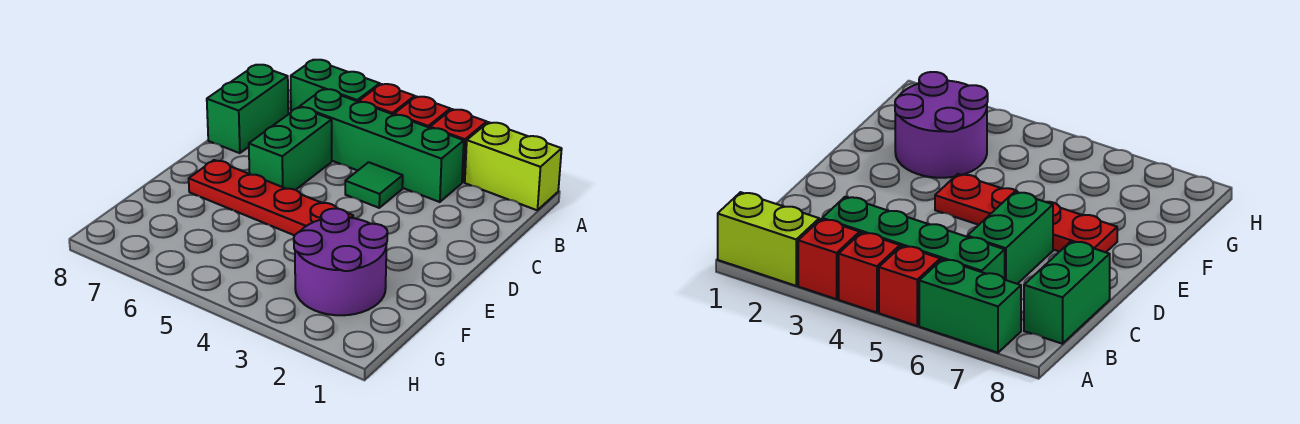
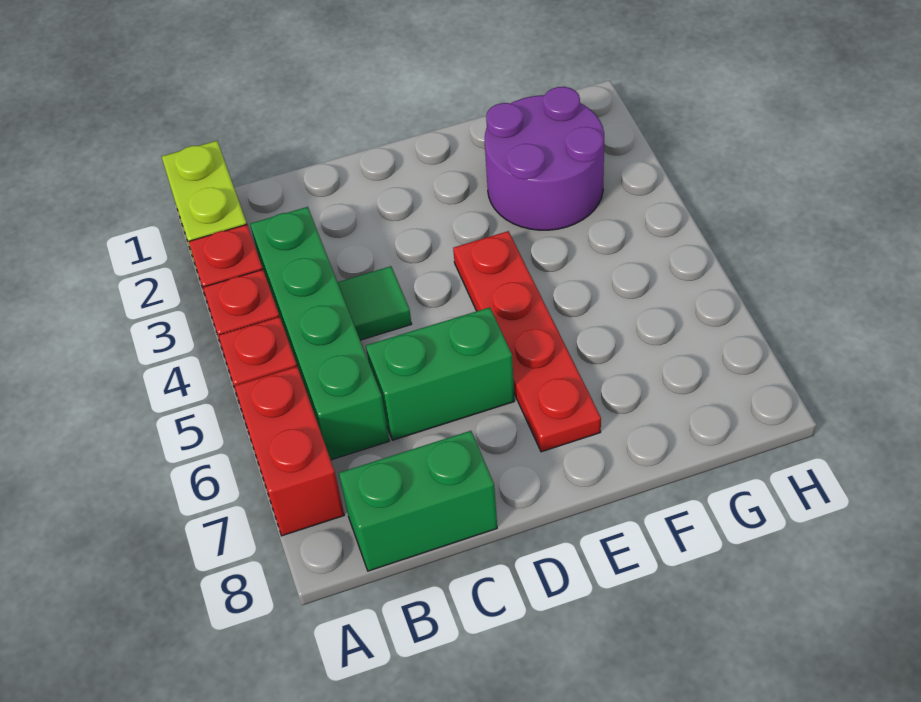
green 1x2 brick [291,60,380,111] -> red 1x2 brick [235,367,344,536]

